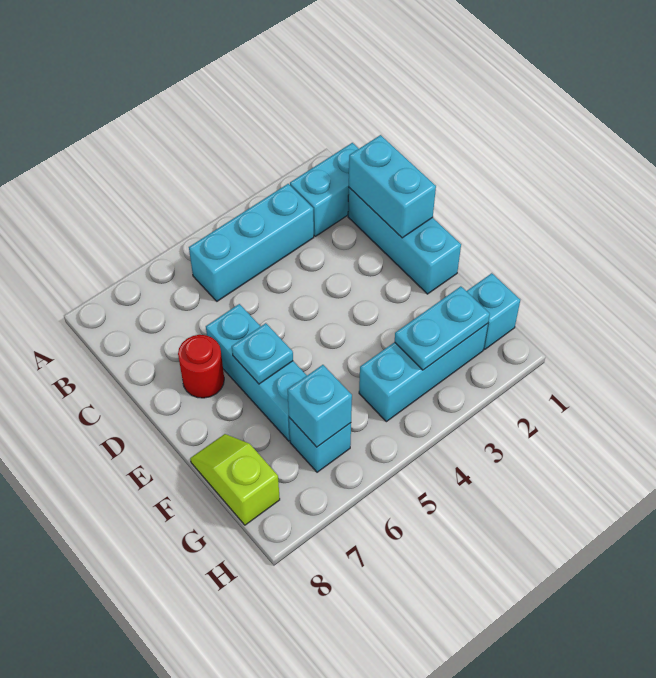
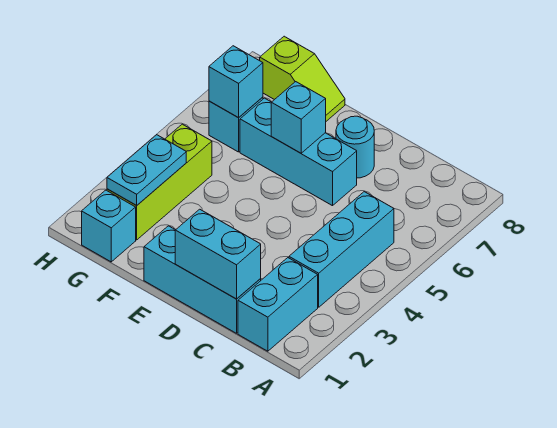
red 1x1 round brick [178,335,224,398] -> cyan 1x1 round brick [336,116,374,178]
cyan 1x1 plate [232,323,293,384] -> cyan 1x1 brick [271,82,326,153]
cyan 1x3 brick [359,324,488,422] -> lime 1x3 brick [107,124,212,240]

